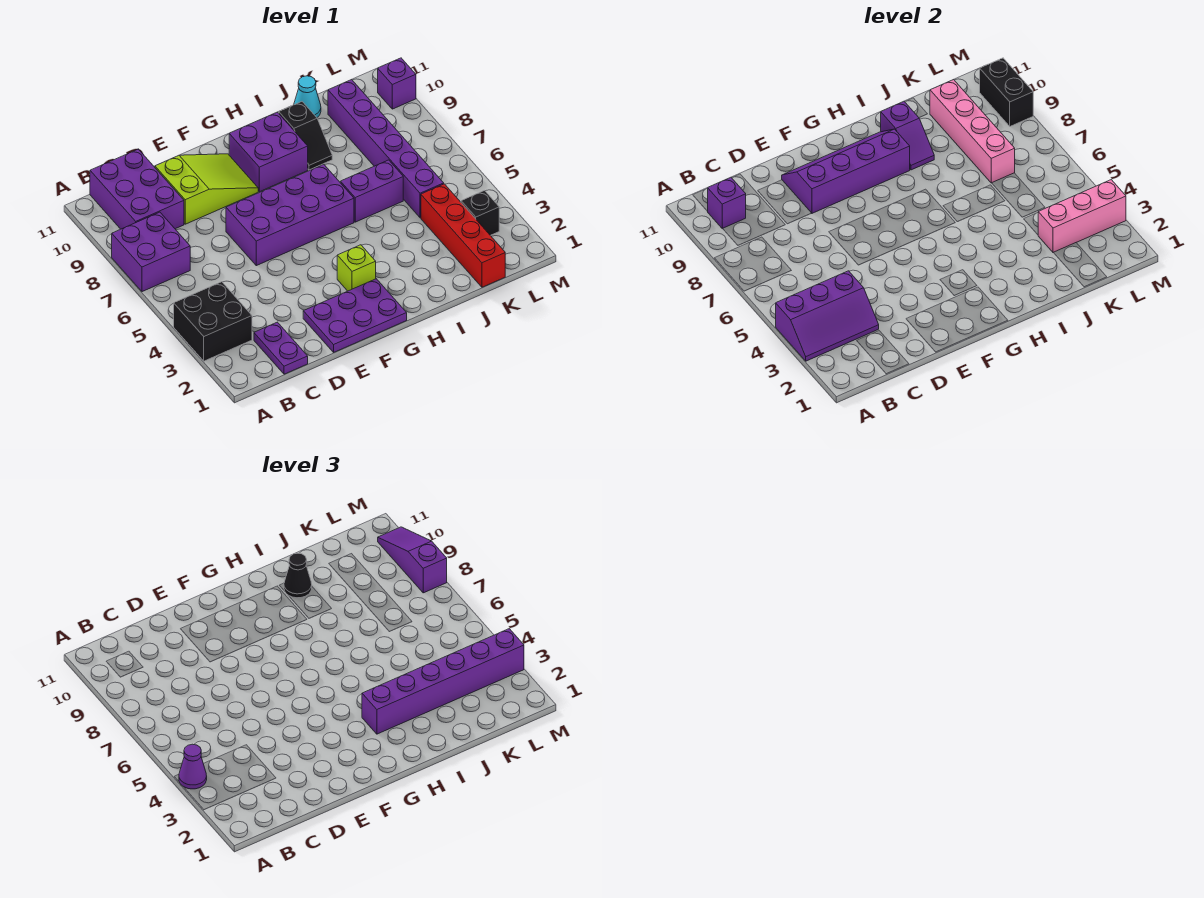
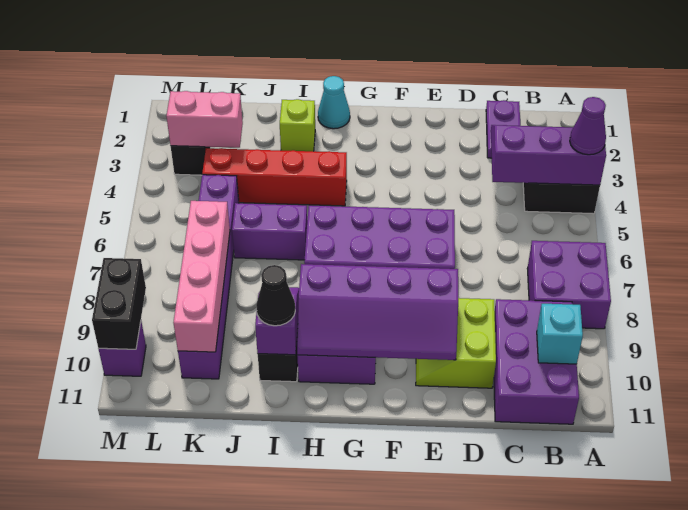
purple 1x1 brick [707,177,746,229] -> cyan 1x1 brick [537,304,583,364]
lime 2x3 slope [155,154,258,224] -> lime 2x2 slope [416,298,496,388]
purple 2x3 plate [303,279,407,352] -> none
lime 1x1 brick [337,245,376,291] -> lime 1x1 brick moved to [280,99,315,151]
purple 1x6 brick [362,629,524,734] -> none
cyan 1x1 cone [294,76,321,117] -> cyan 1x1 cone moved to [318,76,350,129]
red 1x4 brick [421,184,505,287] -> red 1x4 brick turned to [202,148,347,206]
pink 1x3 brick [1038,180,1126,253] -> pink 1x2 brick [166,91,243,148]
purple 1x3 slope [378,527,447,593] -> none

